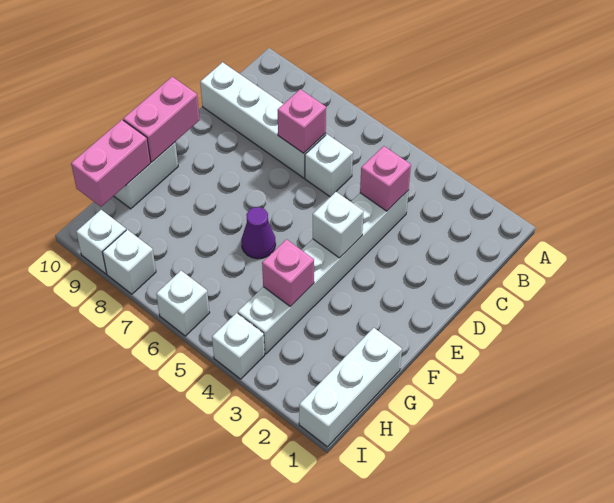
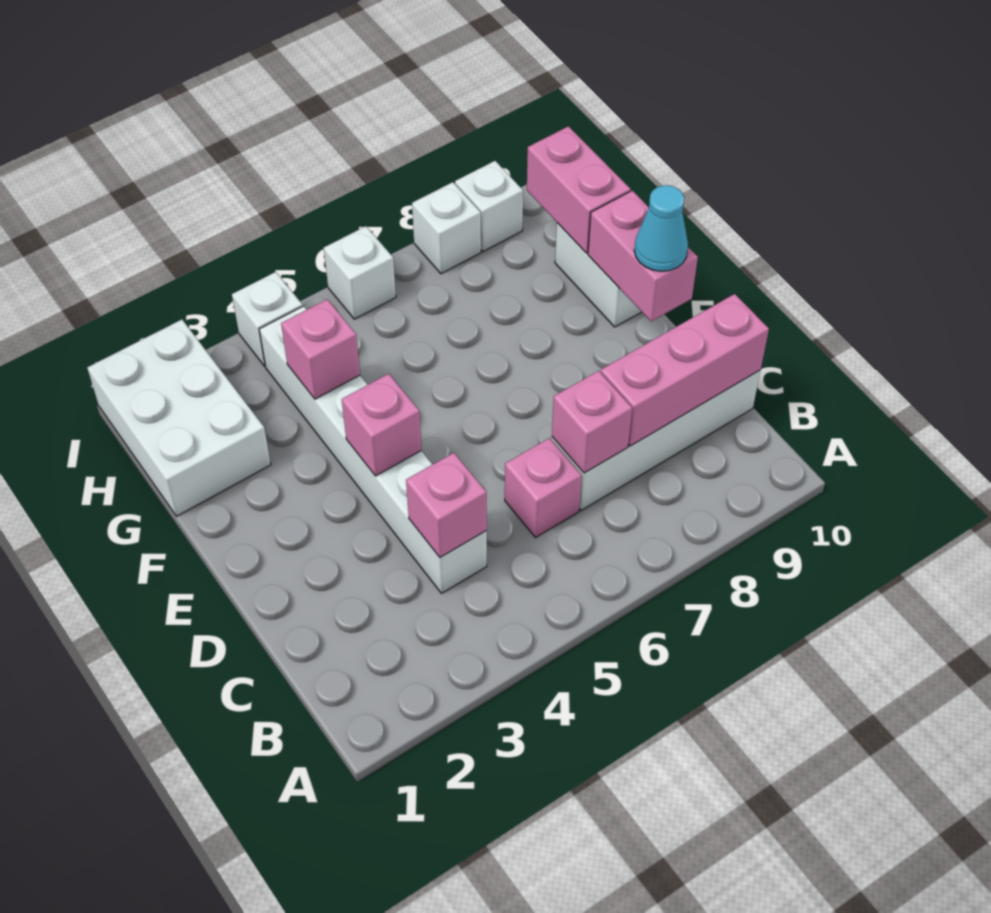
white 1x1 brick [305,134,353,197] -> pink 1x1 brick [505,438,582,537]
none -> pink 1x3 brick [601,294,769,446]
white 1x1 brick [313,192,364,258] -> pink 1x1 brick [342,374,421,476]
none -> cyan 1x1 cone [634,185,688,271]
purple 1x1 cone [241,207,276,259] -> none
white 1x3 brick [299,328,402,447] -> white 2x3 brick [87,320,271,516]

